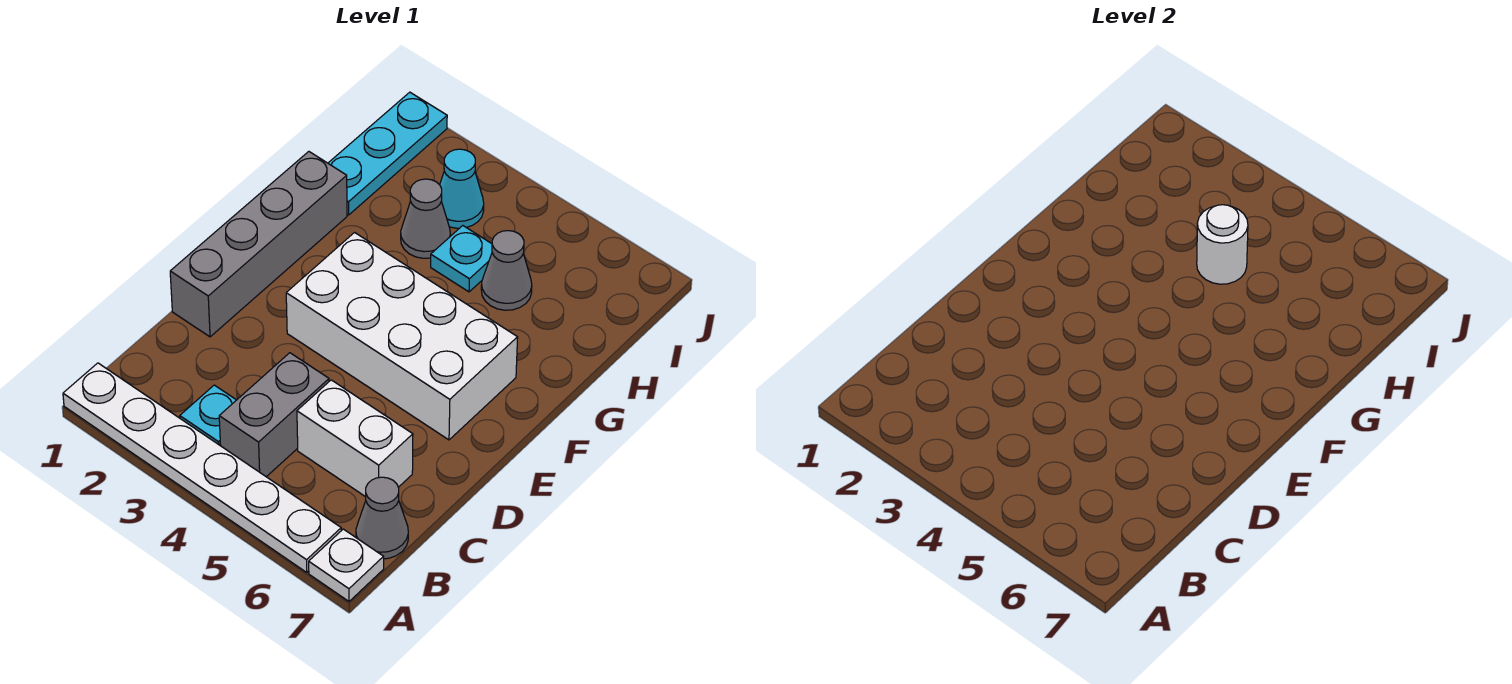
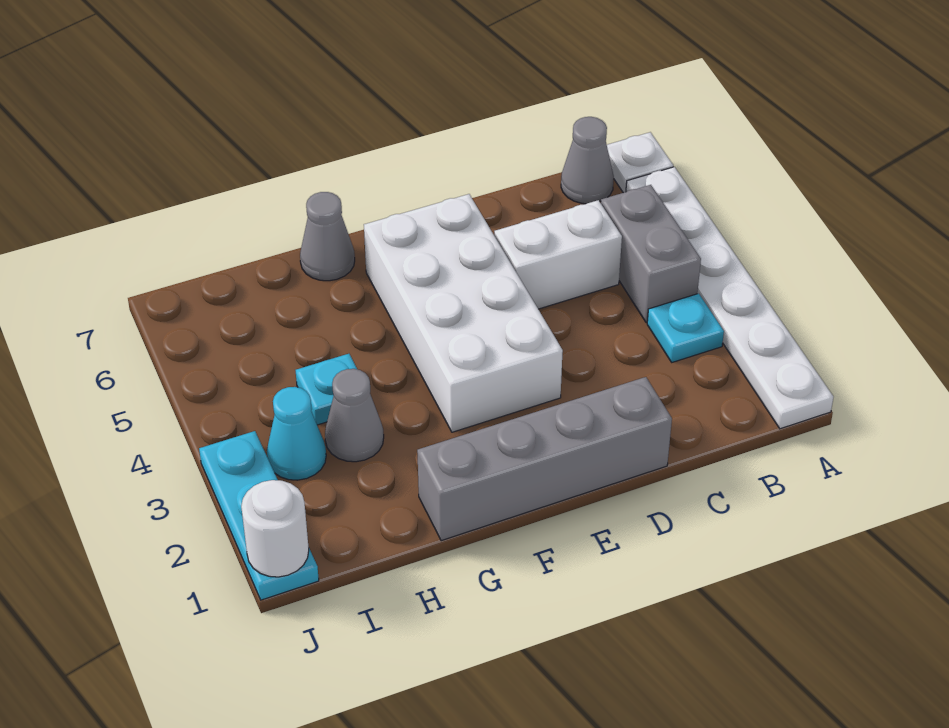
grey 1x2 brick [219,353,329,477] -> grey 1x2 brick turned to [601,185,701,323]
white 1x2 brick [297,380,413,497] -> white 1x2 brick turned to [494,200,622,309]
cyan 1x3 plate [328,92,447,215] -> cyan 1x3 plate turned to [199,431,319,600]
white 1x1 round brick [1197,205,1248,284] -> white 1x1 round brick moved to [241,480,309,577]
grey 1x1 cone [481,231,532,310] -> grey 1x1 cone moved to [300,192,355,281]

